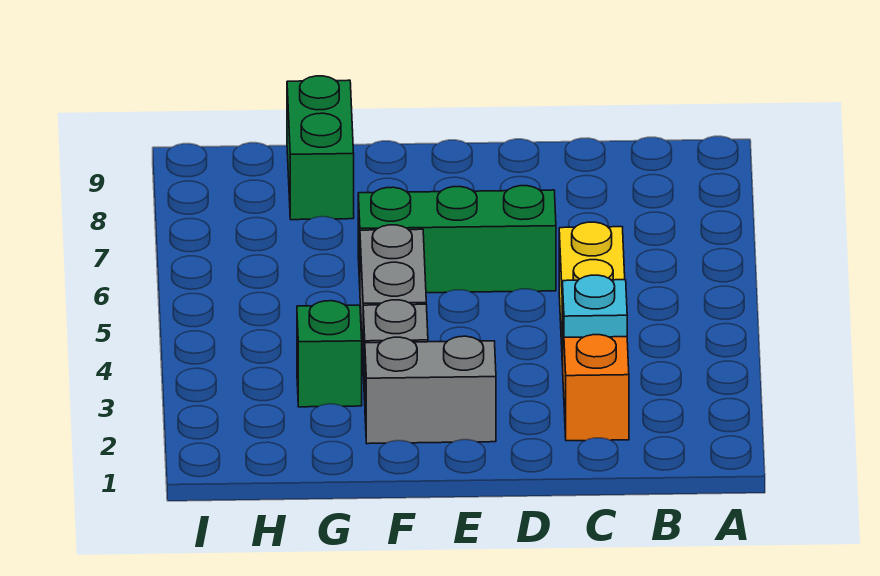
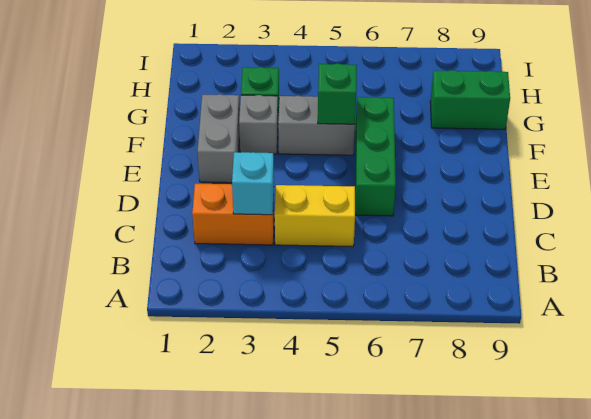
cyan 1x1 plate [562,275,627,338] -> cyan 1x1 brick [232,152,274,215]
none -> green 1x1 brick [318,64,357,124]

